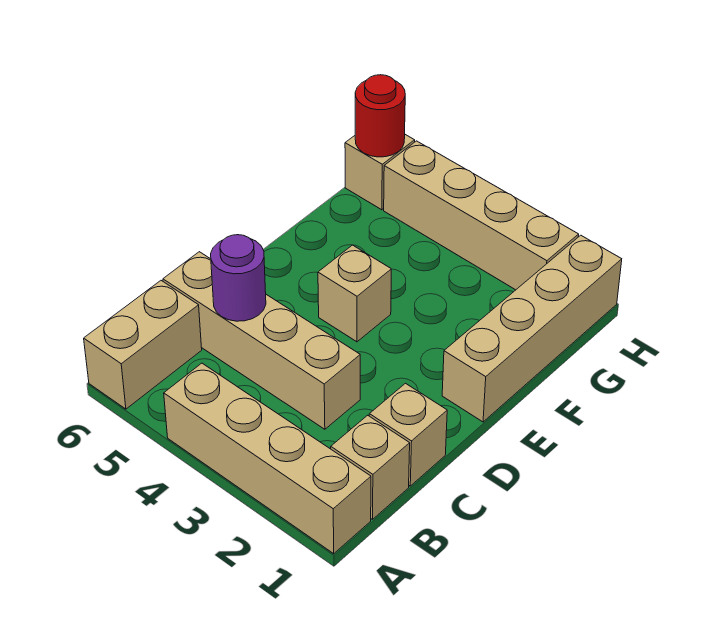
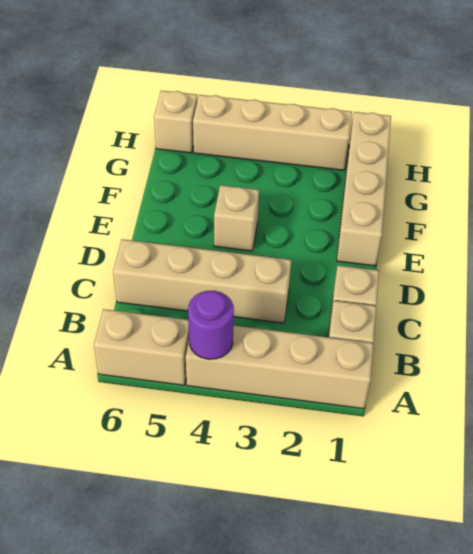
tan 1x2 brick [84,281,202,409] -> tan 1x2 brick turned to [94,309,189,385]
purple 1x1 round brick [211,235,266,321] -> purple 1x1 round brick moved to [188,291,234,359]
red 1x1 round brick [355,75,405,157] -> none

